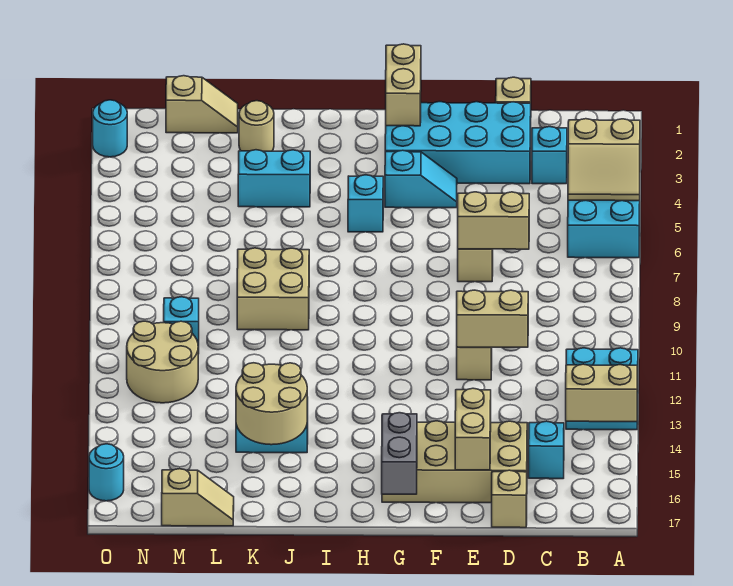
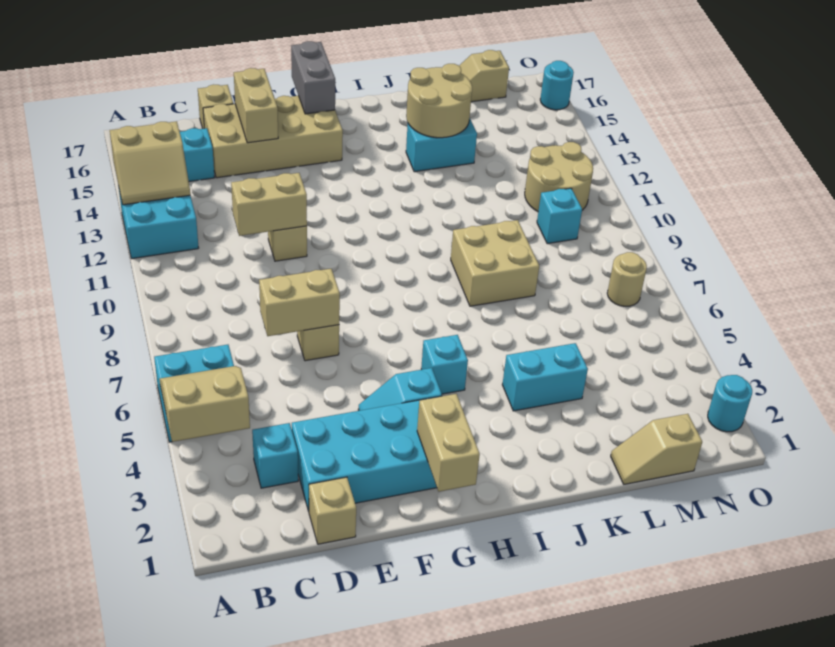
tan 1x1 round brick [239,101,274,151] -> tan 1x1 round brick moved to [607,252,647,306]

